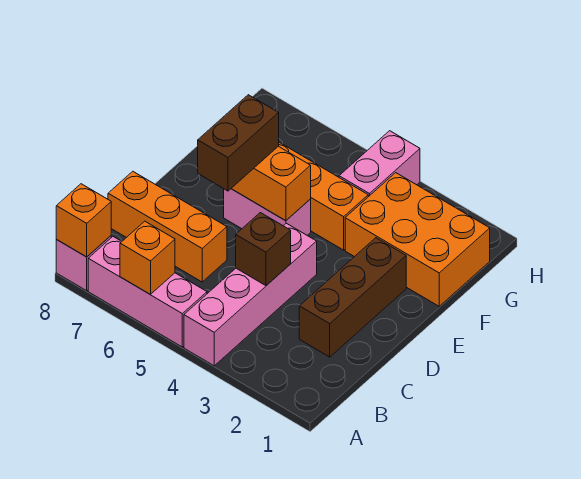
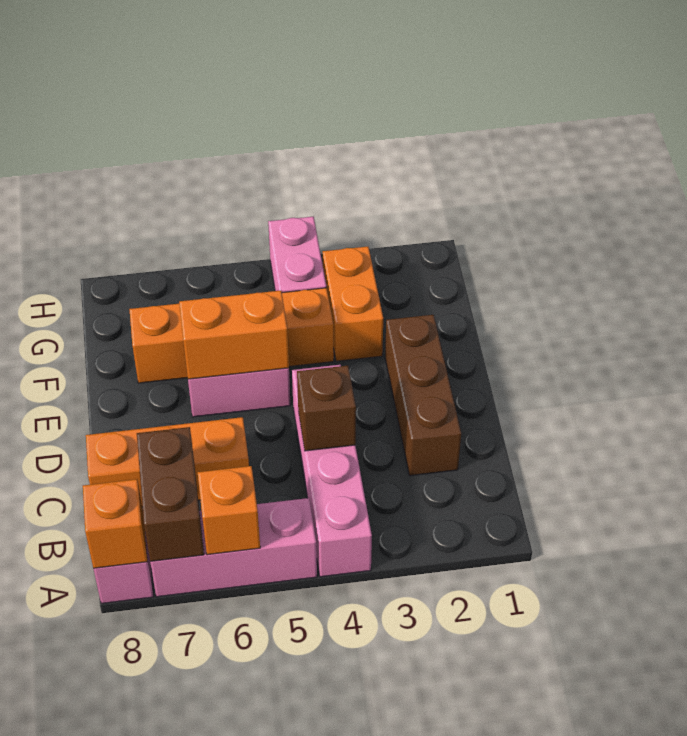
brown 1x2 brick [198,95,279,191] -> brown 1x2 brick moved to [137,427,204,561]
orange 2x3 brick [345,173,490,306] -> orange 1x2 brick [323,247,383,361]

